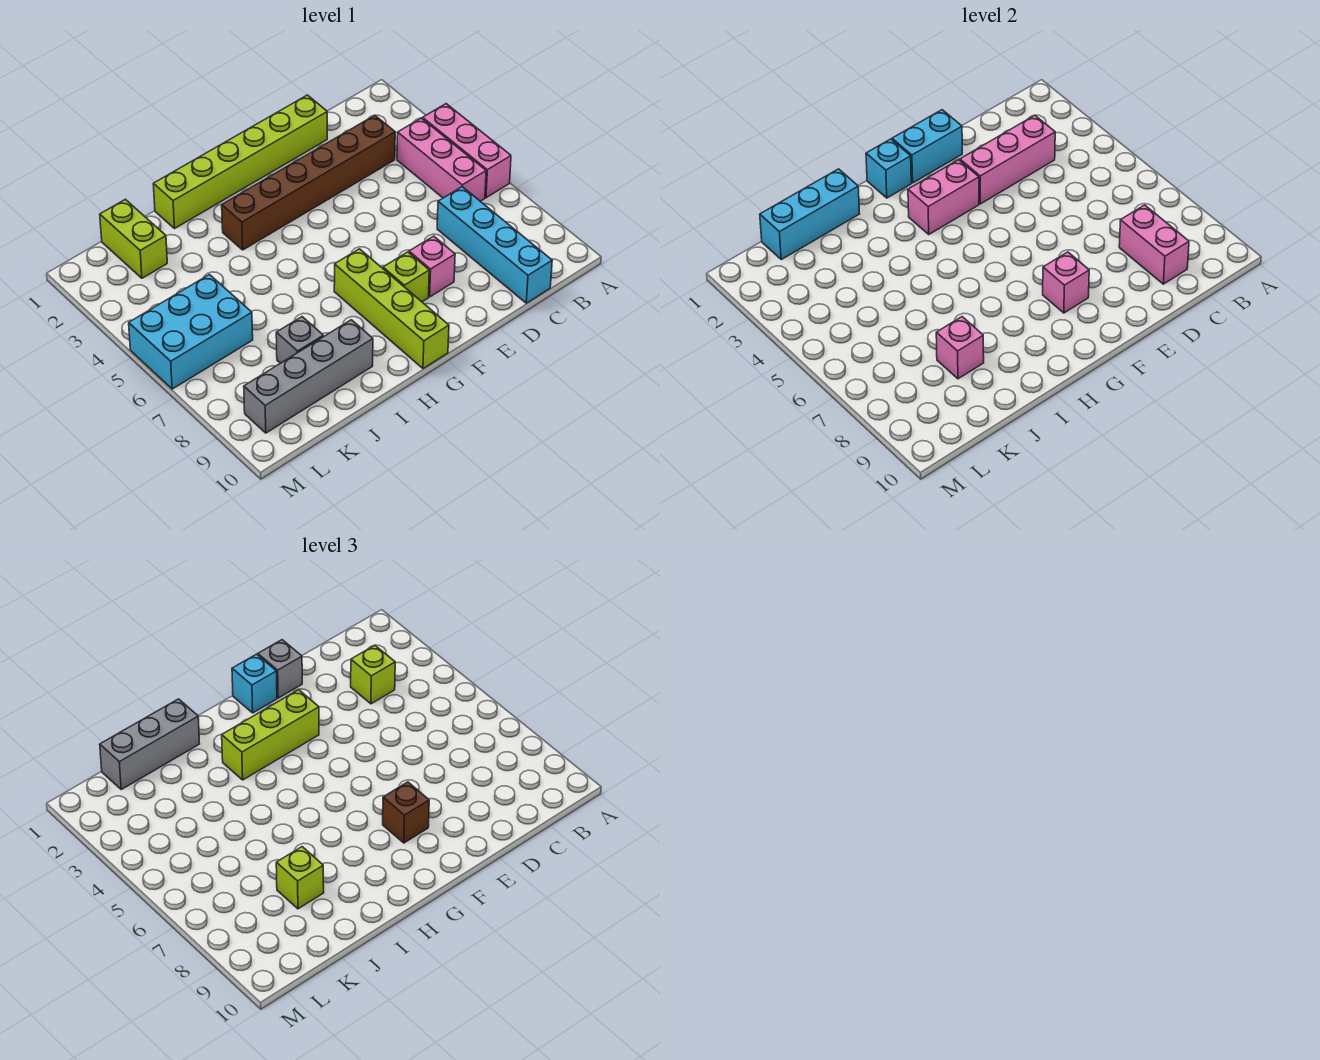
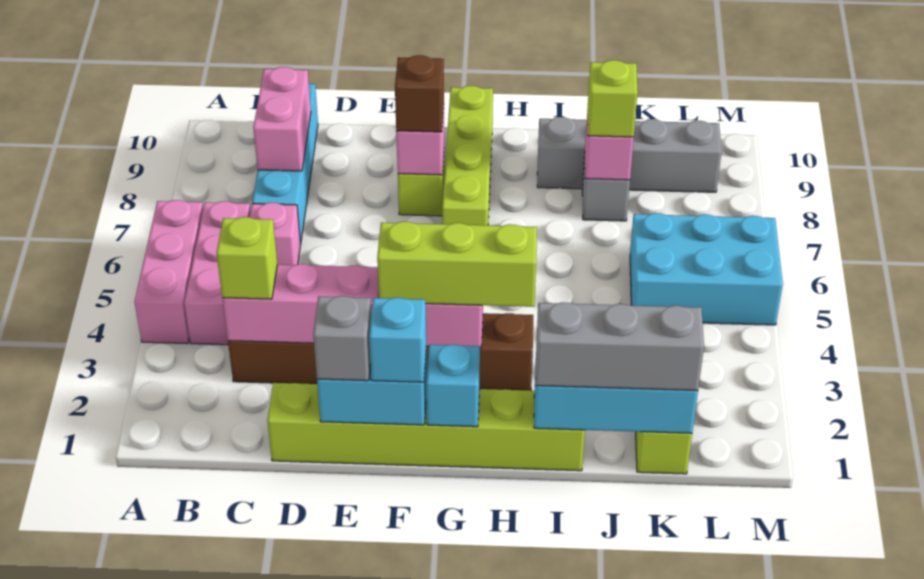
pink 1x1 brick [409,236,455,297] -> pink 1x1 brick moved to [250,203,301,265]

